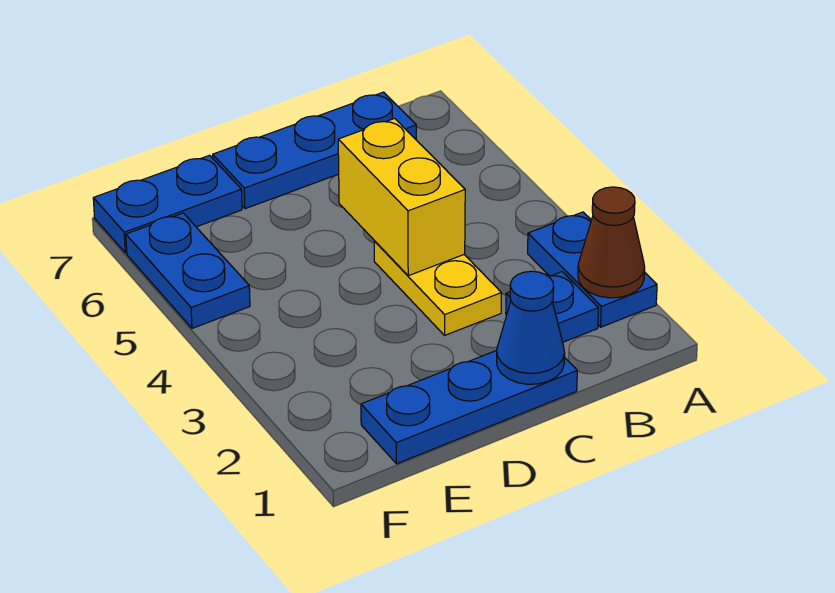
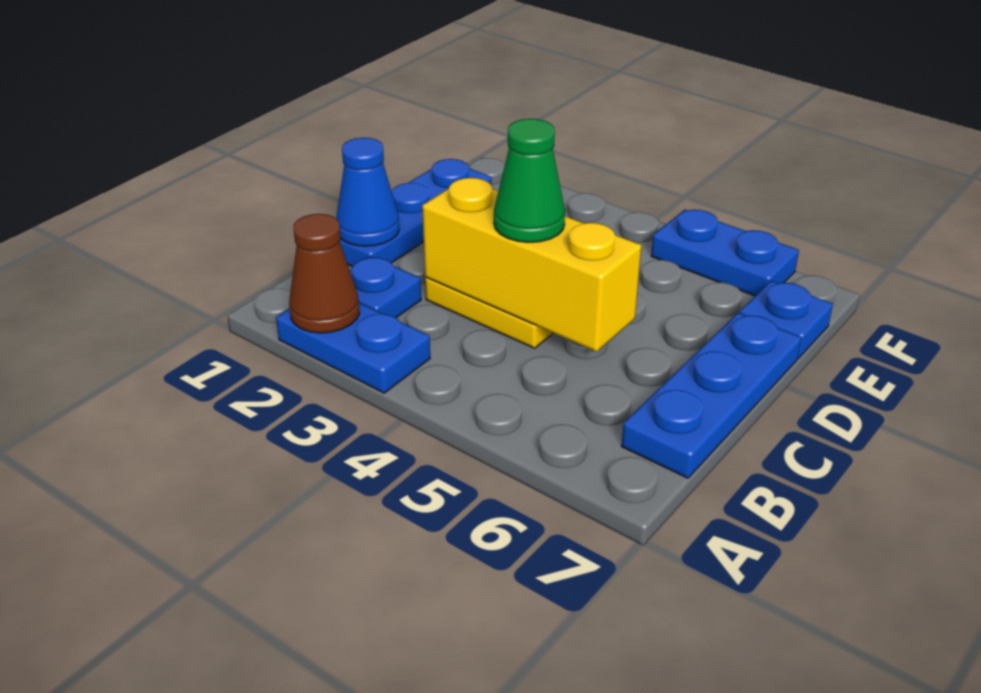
yellow 1x2 brick [338,118,465,276] -> yellow 1x3 brick [422,178,641,352]
none -> green 1x1 cone [494,119,565,242]
blue 1x2 plate [93,155,242,253] -> blue 1x1 plate [739,281,833,358]

